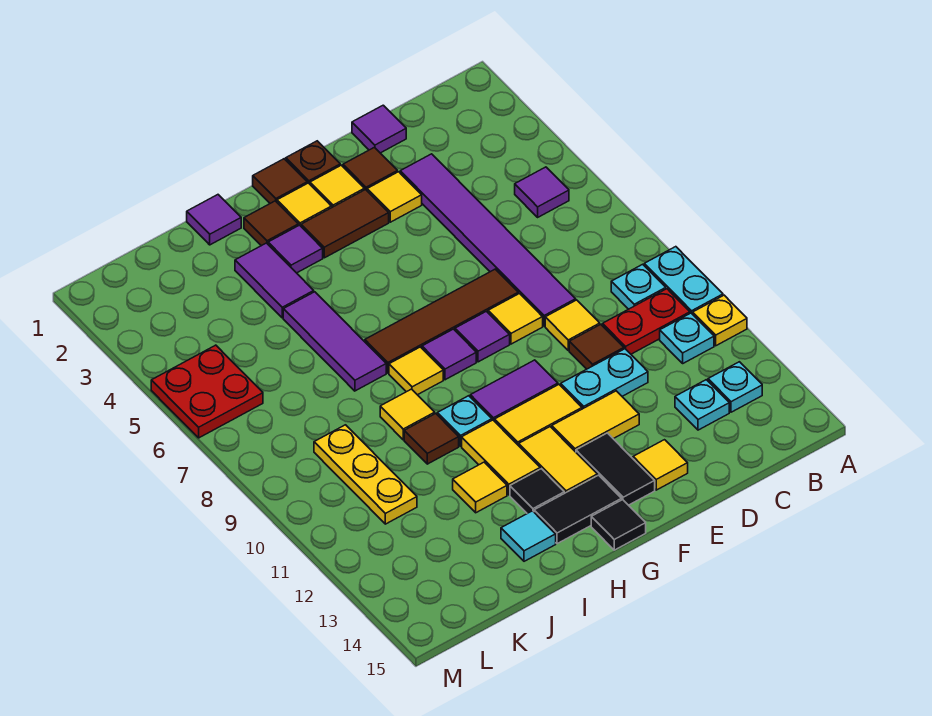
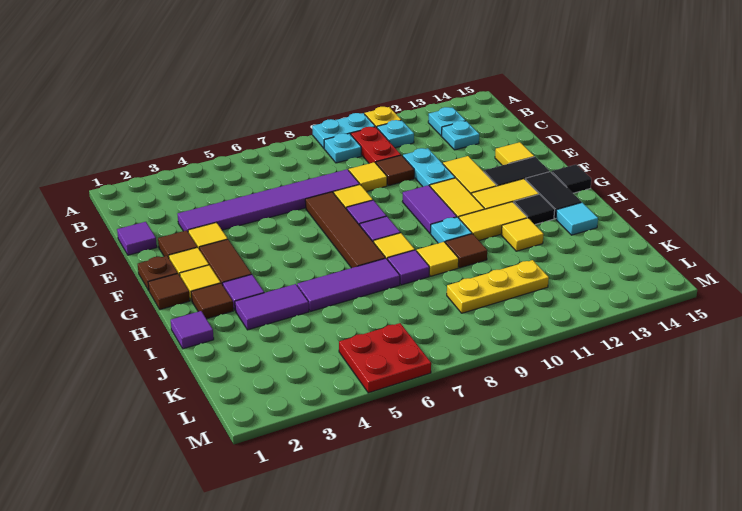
purple 1x1 tile [515,167,569,217] -> purple 1x1 tile moved to [388,250,430,285]

